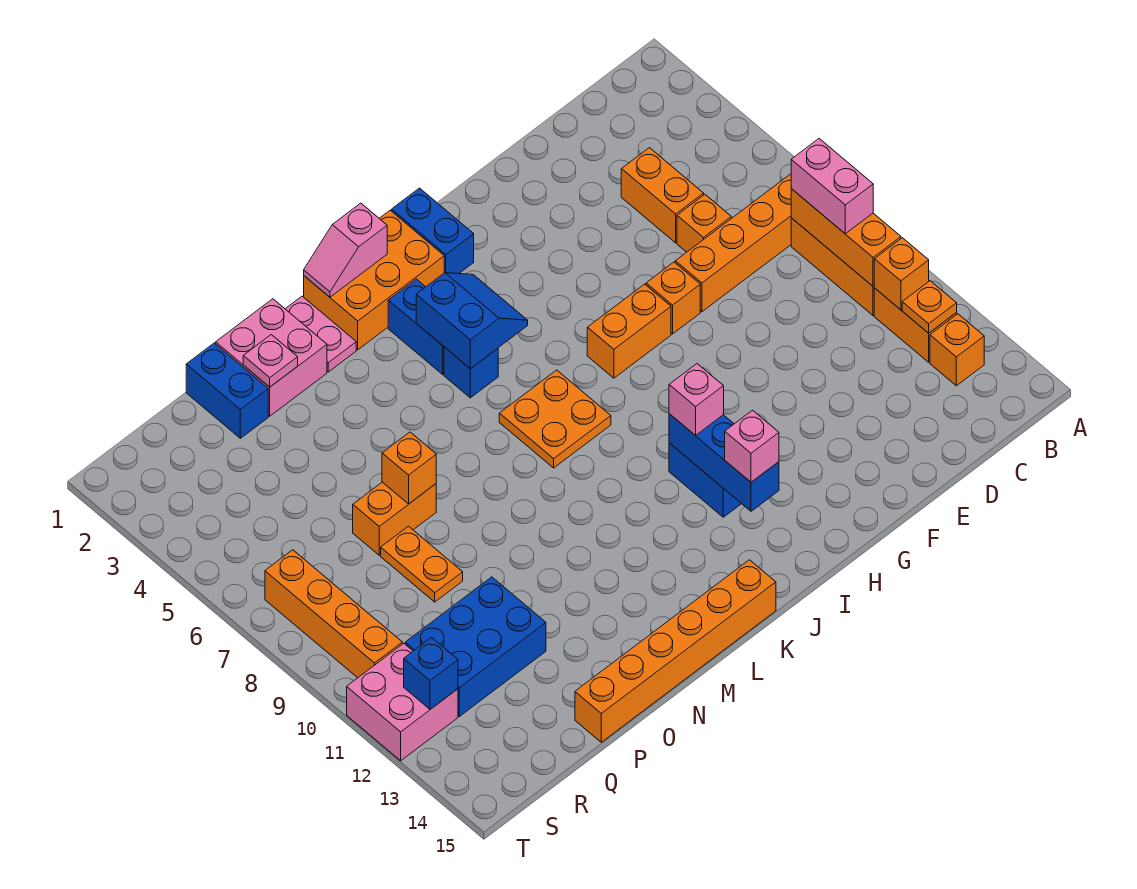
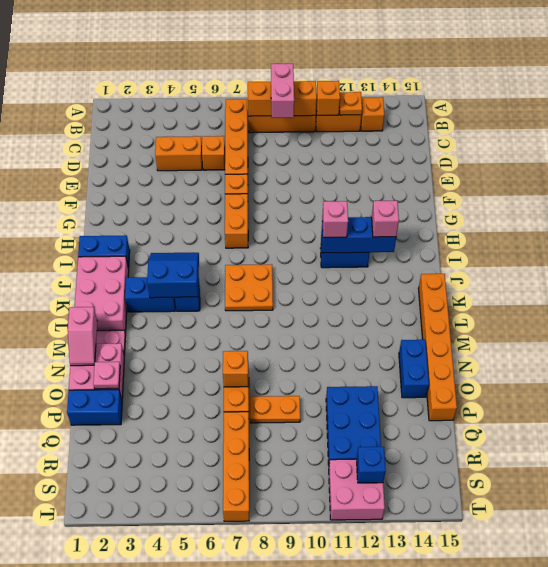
pink 1x2 brick [791,139,873,234] -> pink 1x2 brick turned to [271,64,294,118]
orange 2x3 brick [304,210,444,350] -> pink 2x3 brick [75,256,129,333]
pink 1x2 slope [304,203,387,297] -> pink 1x2 slope moved to [68,307,97,366]
none -> blue 1x2 brick [399,340,429,398]
orange 1x4 brick [265,550,402,678] -> orange 1x4 brick turned to [223,412,249,521]

